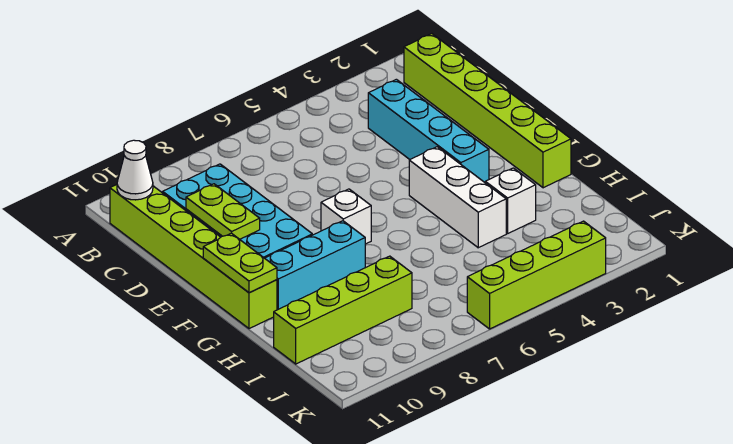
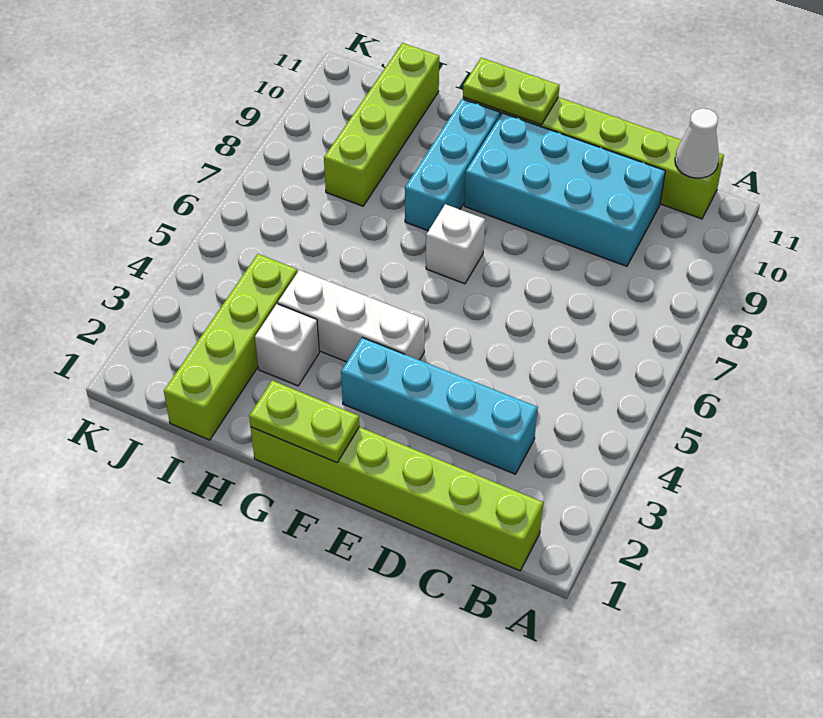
lime 1x2 plate [186,184,260,239] -> lime 1x2 plate moved to [249,380,359,463]
lime 1x4 brick [467,221,606,329] -> lime 1x4 brick moved to [164,254,297,440]

